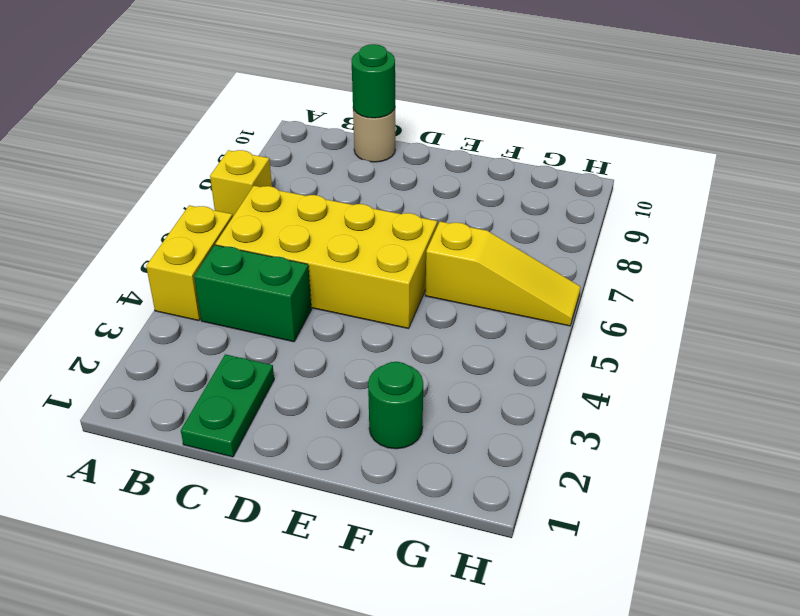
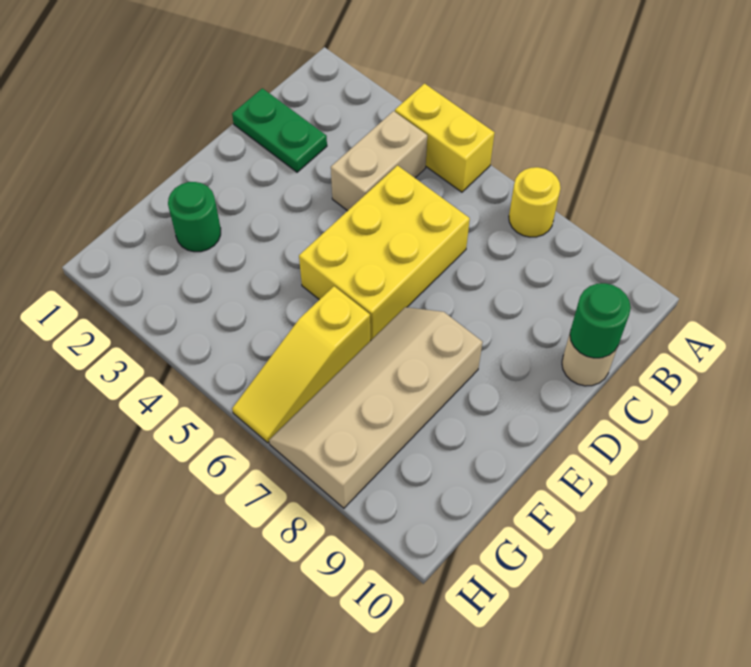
yellow 1x1 brick [210,150,272,216] -> yellow 1x1 round brick [509,167,561,237]
green 1x2 brick [194,245,312,342] -> tan 1x2 brick [331,111,427,211]
yellow 2x4 brick [216,186,437,329] -> yellow 2x3 brick [299,165,470,341]
none -> tan 2x4 slope [269,307,483,508]

